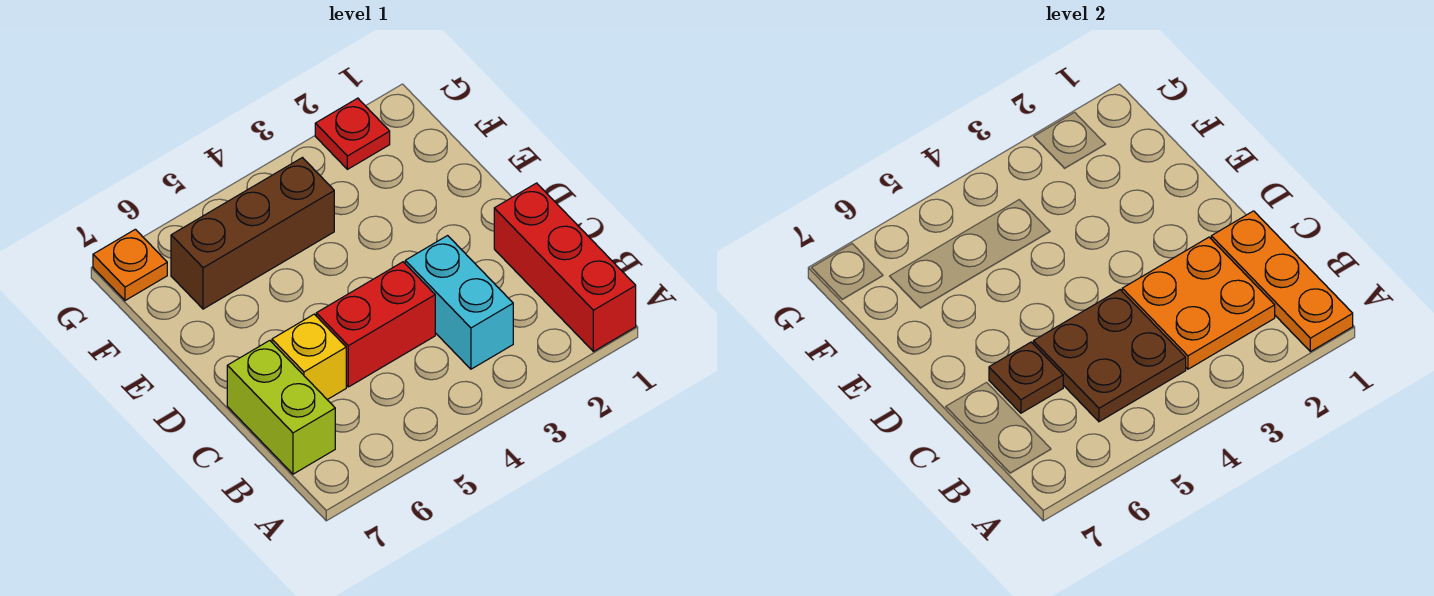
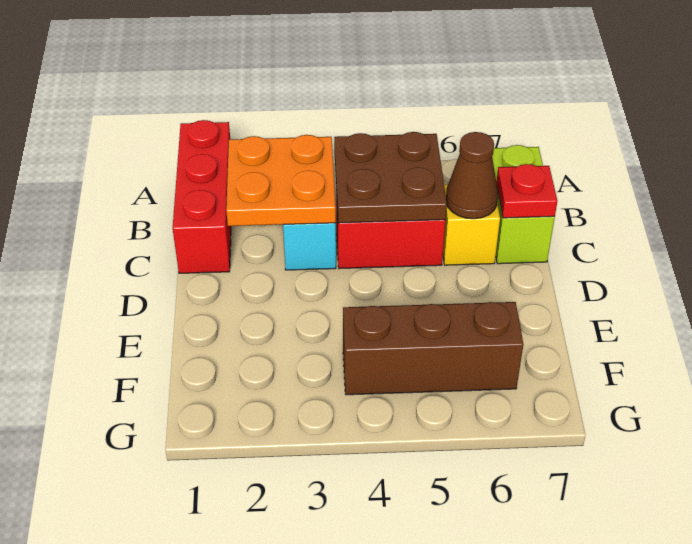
orange 1x3 plate [1211,211,1353,352] -> none
brown 1x1 plate [989,342,1063,413] -> brown 1x1 cone [446,132,498,219]
red 1x1 plate [315,98,390,169] -> red 1x1 plate moved to [496,164,557,218]
orange 1x1 plate [93,229,167,301] -> none

